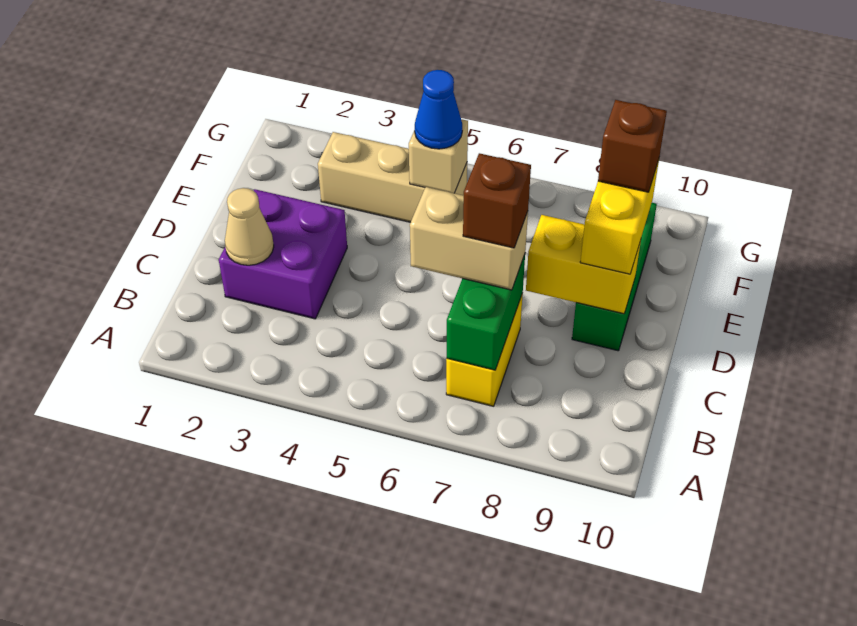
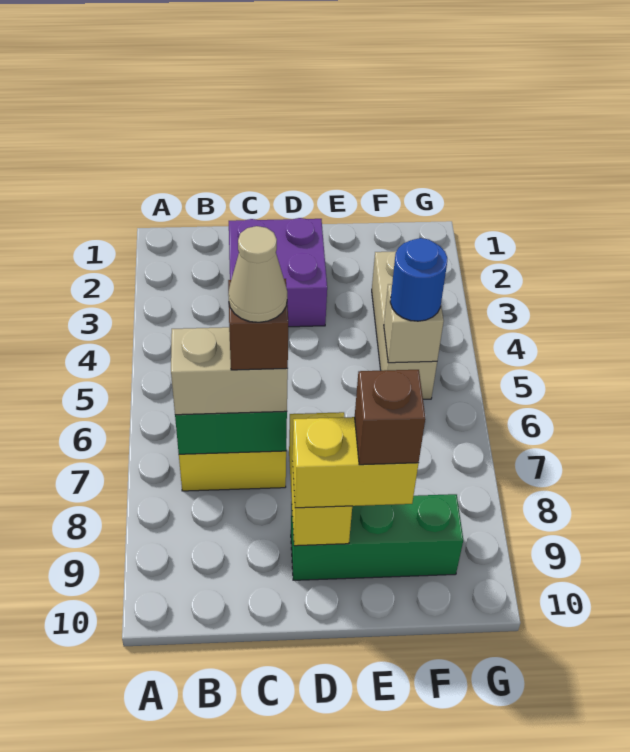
tan 1x1 cone [225,188,274,265] -> tan 1x1 cone moved to [228,226,287,322]
tan 1x2 brick [410,187,528,290] -> tan 1x2 brick turned to [171,327,288,415]
blue 1x1 cone [415,70,462,149] -> blue 1x1 round brick [390,238,447,321]

